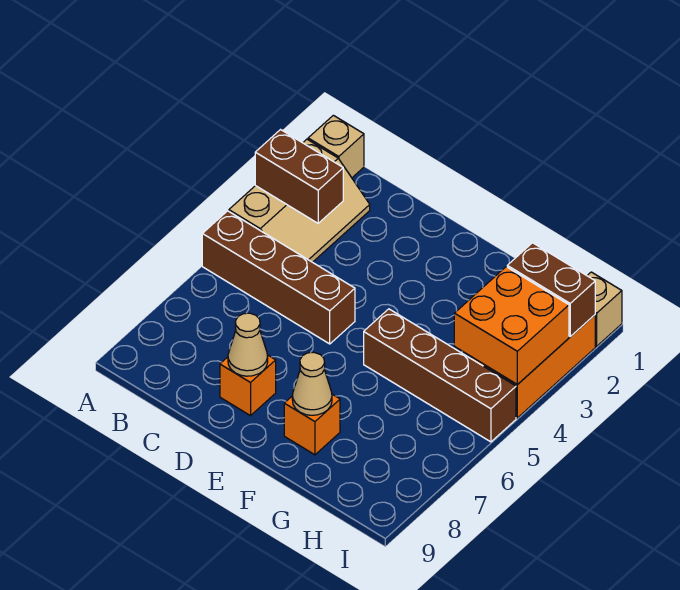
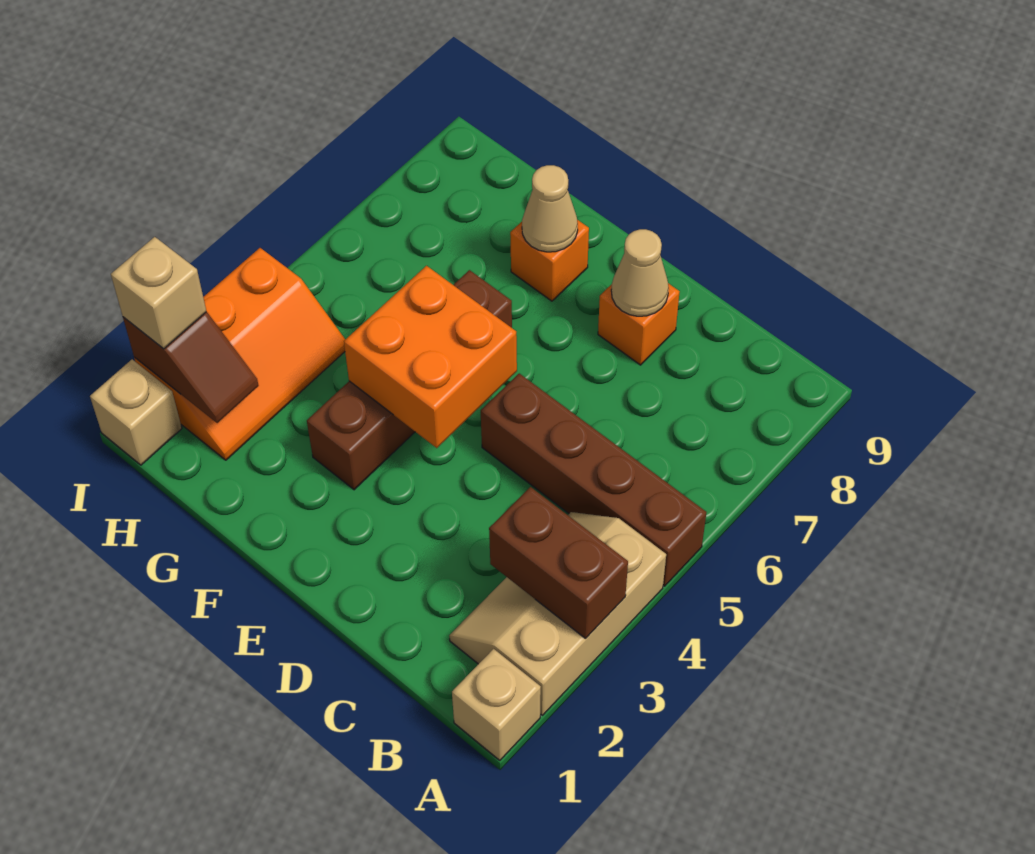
brown 1x4 brick [364,309,516,442] -> brown 1x4 brick turned to [307,270,512,490]
brown 1x2 brick [507,243,595,337] -> brown 1x2 slope [123,312,259,423]
orange 2x2 brick [454,267,569,385] -> orange 2x2 brick moved to [344,266,517,448]
none -> tan 1x1 brick [111,237,206,349]

